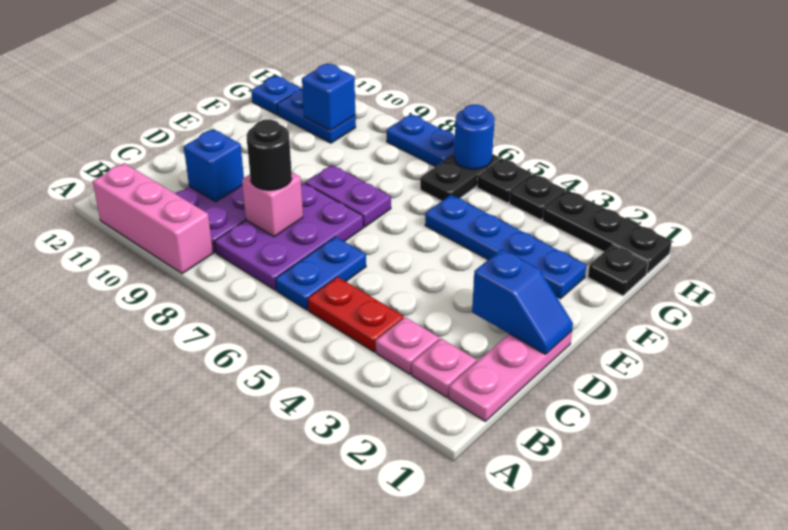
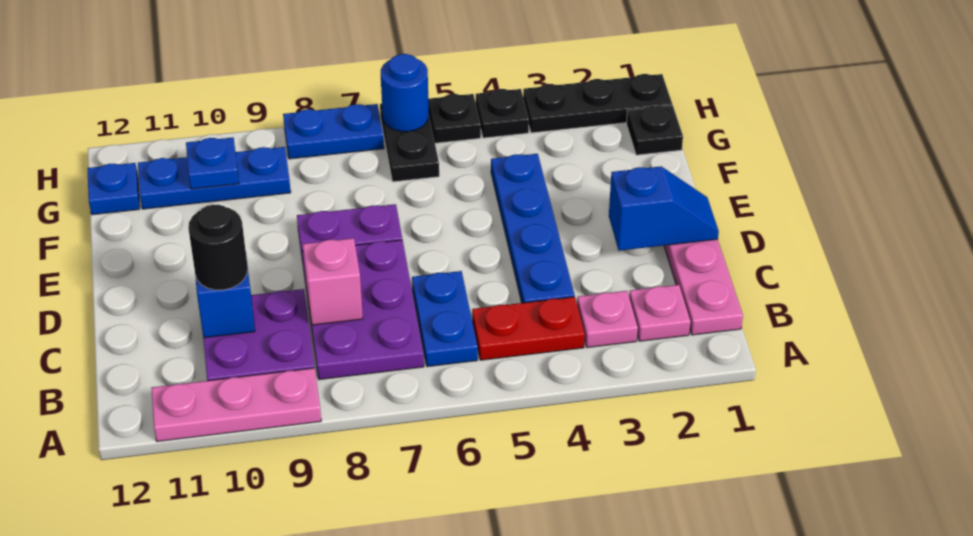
pink 1x3 brick [93,163,213,274] -> pink 1x3 plate [152,368,321,442]
black 1x1 round brick [247,120,292,190] -> black 1x1 round brick moved to [188,205,248,290]
blue 1x4 plate [425,195,586,299] -> blue 1x4 plate turned to [491,154,575,303]
blue 1x2 plate [277,89,356,143] -> blue 1x3 plate [138,147,291,209]
blue 1x1 brick [302,64,355,131] -> blue 1x1 plate [186,137,239,189]

